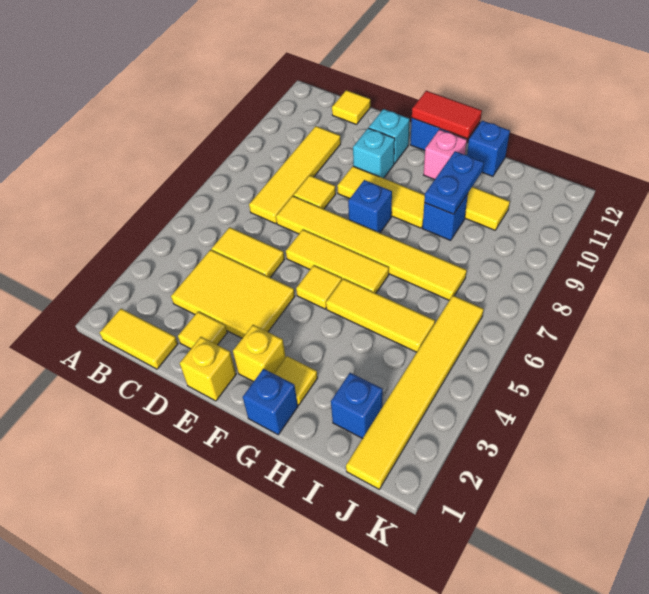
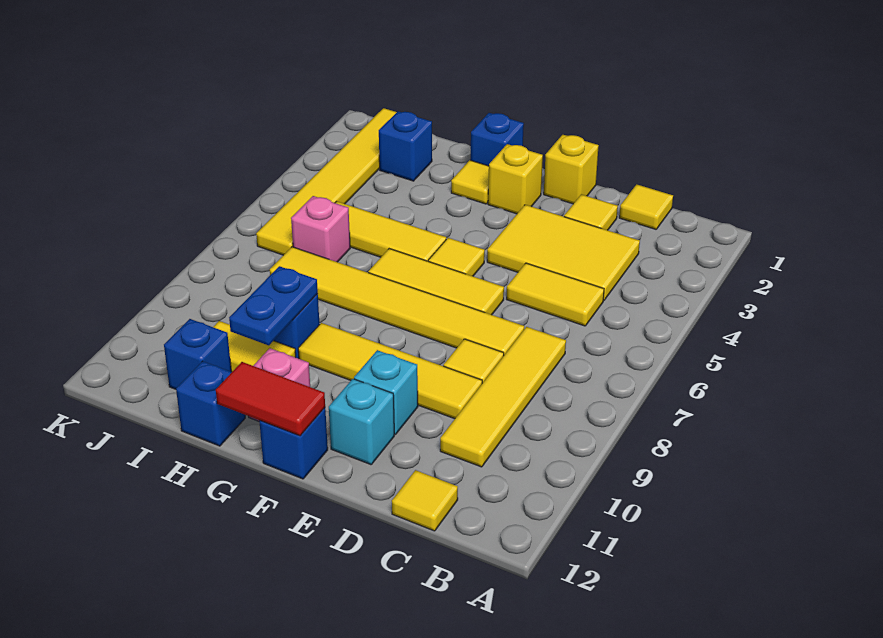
yellow 1x2 tile [100,309,178,369] -> yellow 1x1 tile [619,184,673,229]
yellow 1x3 tile [337,166,425,228] -> yellow 1x4 tile [298,323,482,419]
blue 1x1 brick [348,180,392,233] -> blue 1x1 brick moved to [164,319,231,389]
none -> pink 1x1 brick [291,196,350,262]

